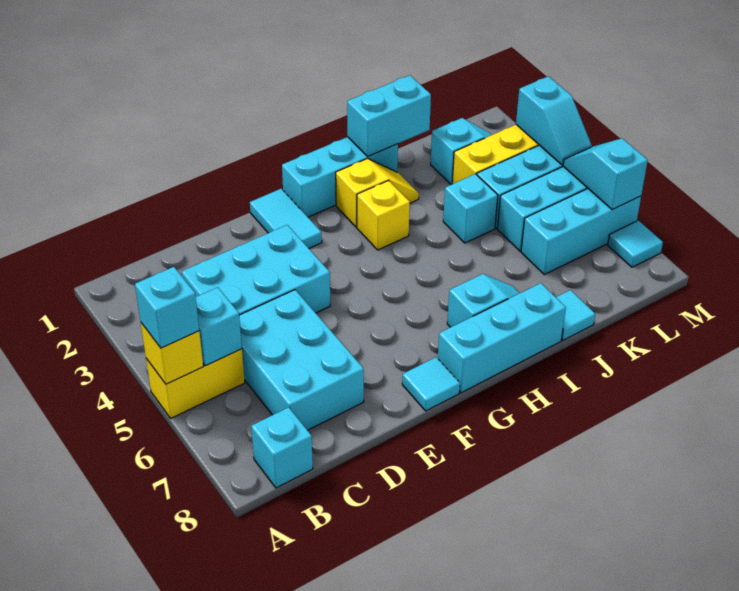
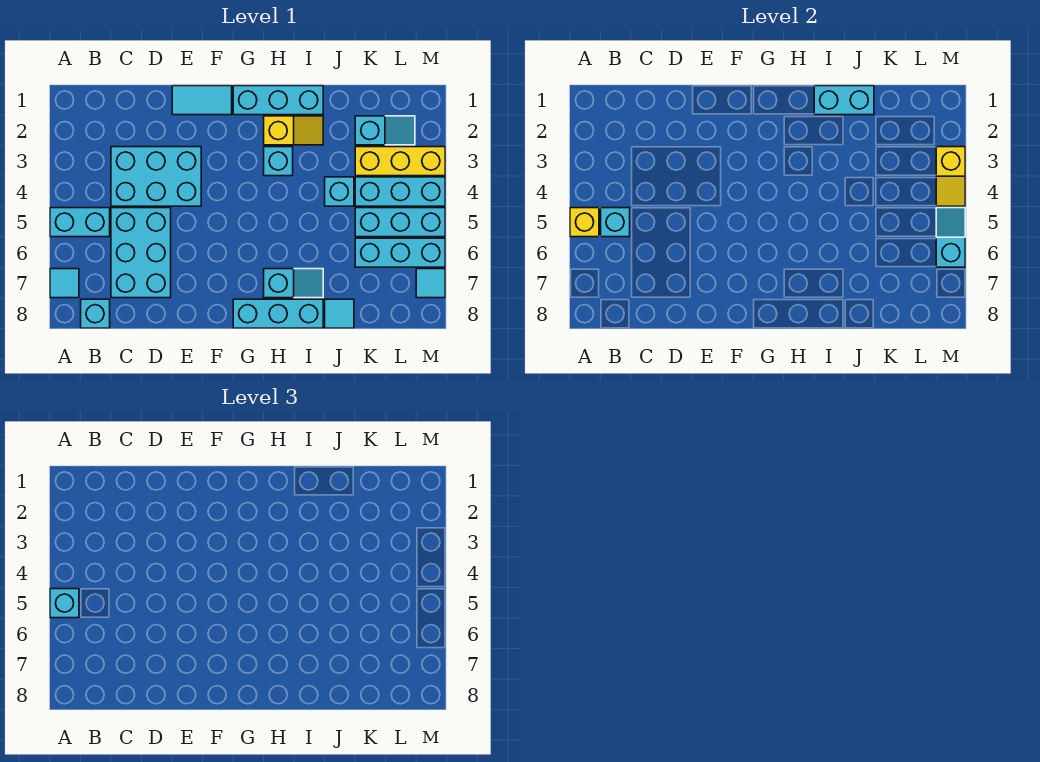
yellow 1x2 brick [146,349,245,418] -> cyan 1x2 brick [50,208,110,237]
cyan 1x2 tile [250,189,322,248] -> cyan 1x2 tile turned to [172,86,232,115]
cyan 1x1 tile [402,357,460,411] -> cyan 1x1 tile moved to [50,269,79,298]
yellow 1x1 brick [357,181,410,250] -> cyan 1x1 brick [264,147,293,176]
cyan 1x2 slope [516,76,592,165] -> yellow 1x2 slope [936,147,965,206]

